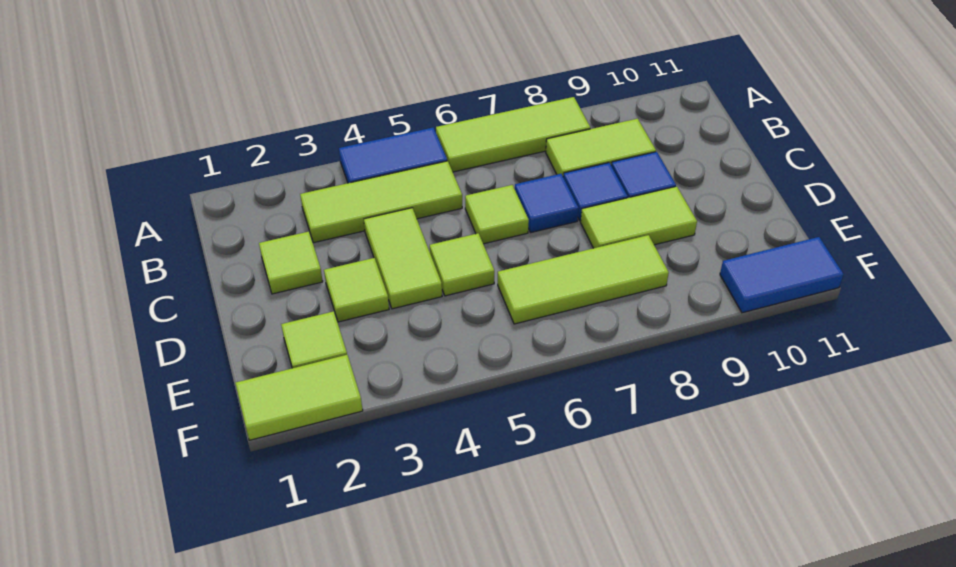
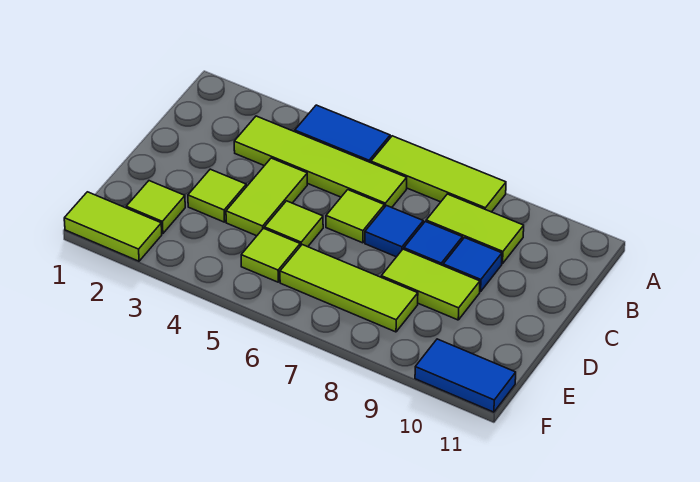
lime 1x3 tile [300,161,462,243] -> lime 1x4 tile [234,116,407,208]
lime 1x1 tile [259,232,323,294] -> lime 1x1 tile moved to [241,228,300,282]

